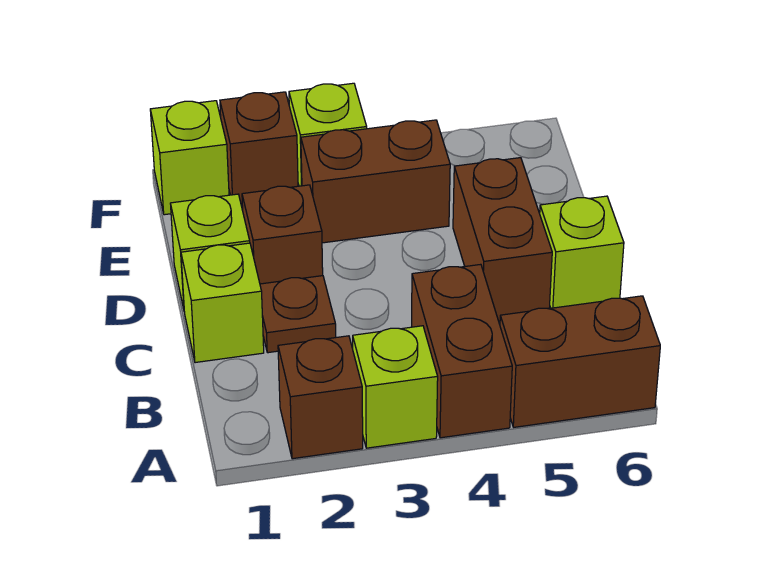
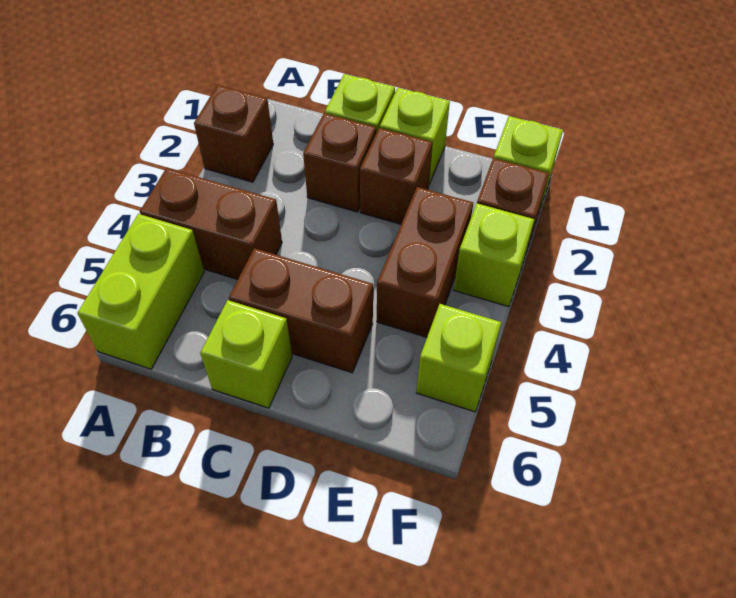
lime 1x1 brick [353,326,438,448] -> lime 1x1 brick moved to [416,304,501,412]
brown 1x2 brick [500,296,660,427] -> lime 1x2 brick [78,214,204,369]
brown 1x1 plate [260,276,336,353] -> brown 1x1 brick [303,113,376,212]

